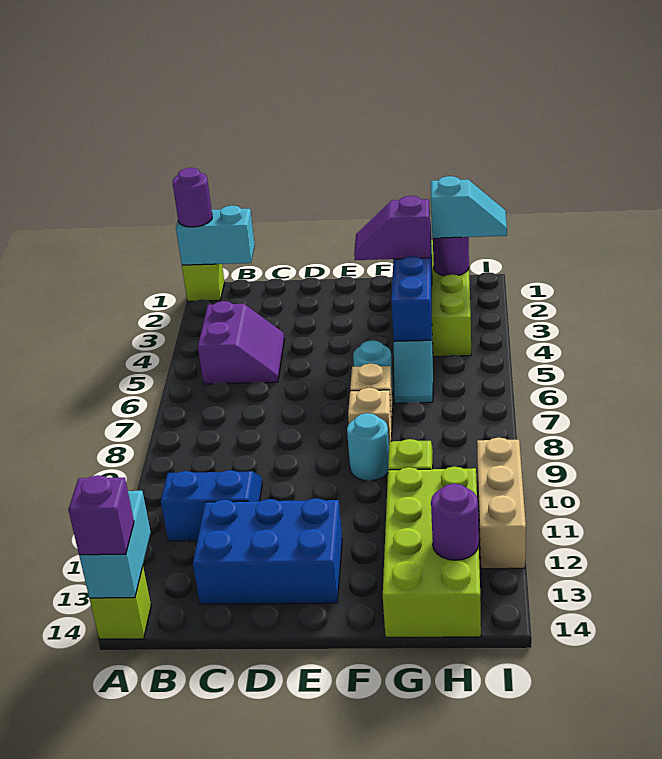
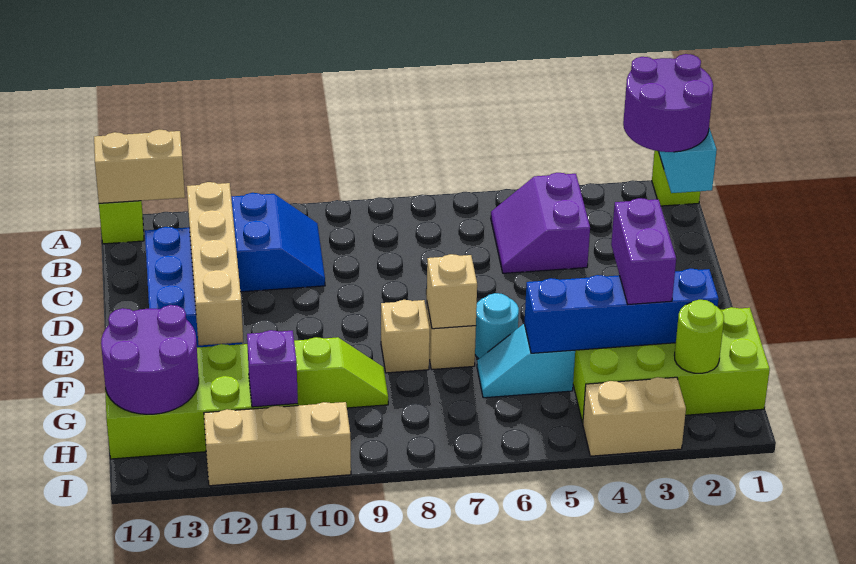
purple 1x1 round brick [173,168,212,227] -> purple 2x2 round brick [623,54,713,152]
cyan 1x2 brick [79,491,151,598] -> tan 1x2 brick [94,130,185,203]
purple 1x1 brick [68,475,134,555] -> purple 1x1 brick moved to [247,330,298,407]
purple 2x2 slope [198,301,284,384] -> purple 2x2 slope turned to [491,173,590,273]
none -> tan 1x4 brick [187,182,243,345]
purple 1x2 slope [354,196,431,260] -> purple 1x2 brick [611,198,676,304]
none -> tan 1x1 brick [427,254,477,329]
cyan 1x1 round brick [347,413,389,481] -> none
purple 1x1 round brick [433,237,469,276] -> lime 1x1 round brick [674,300,724,373]
cyan 1x2 slope [431,176,507,238] -> none
purple 1x1 round brick [431,484,479,560] -> purple 2x2 round brick [101,305,199,414]
none -> tan 1x2 brick [583,377,686,456]

